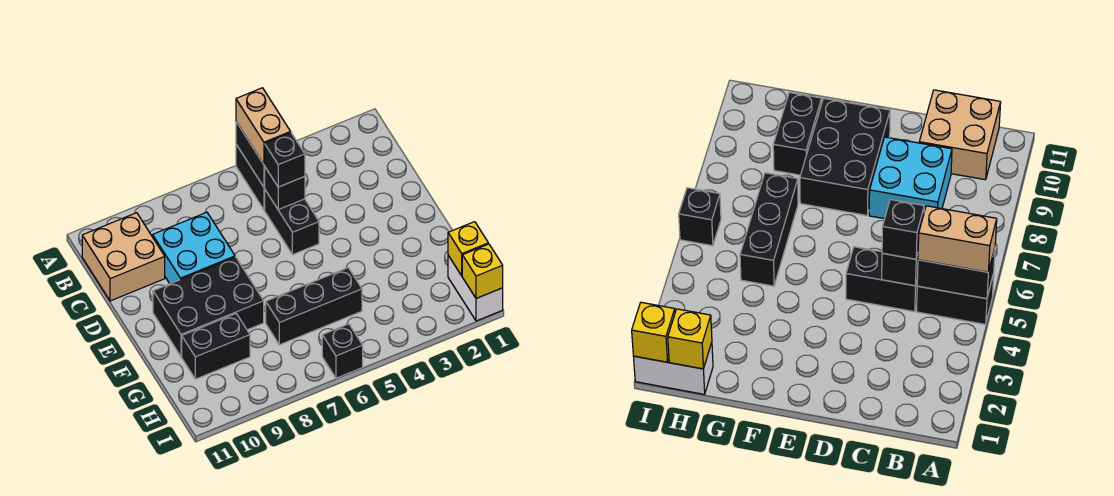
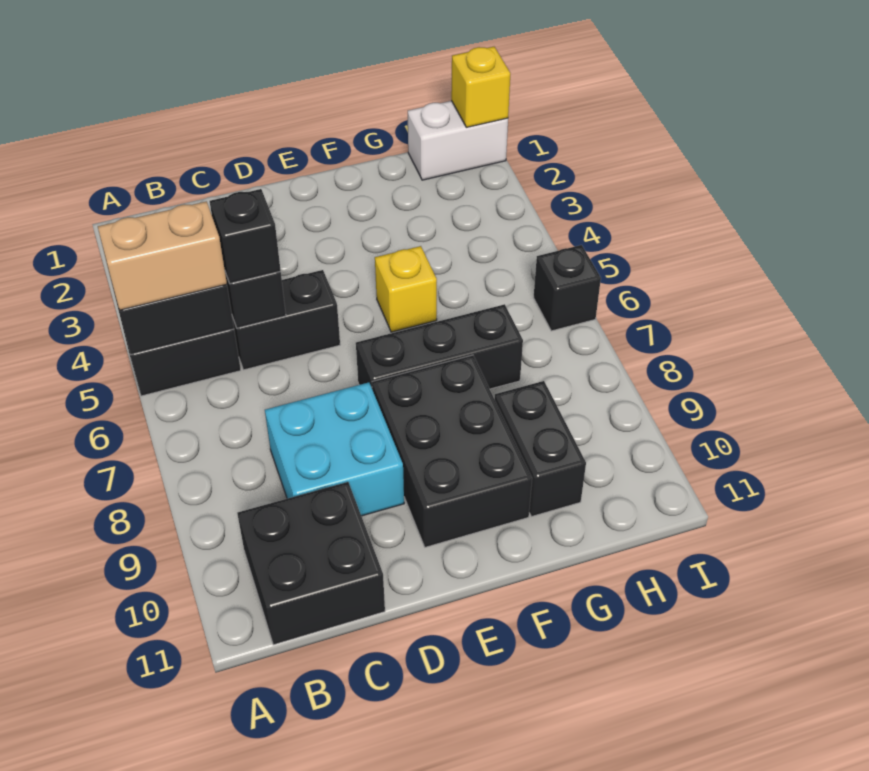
tan 2x2 brick [82,213,165,301] -> black 2x2 brick [237,482,385,645]
black 1x3 brick [266,268,362,345] -> black 1x3 brick turned to [356,304,523,389]
yellow 1x1 brick [448,222,488,276] -> yellow 1x1 brick moved to [375,246,437,332]

